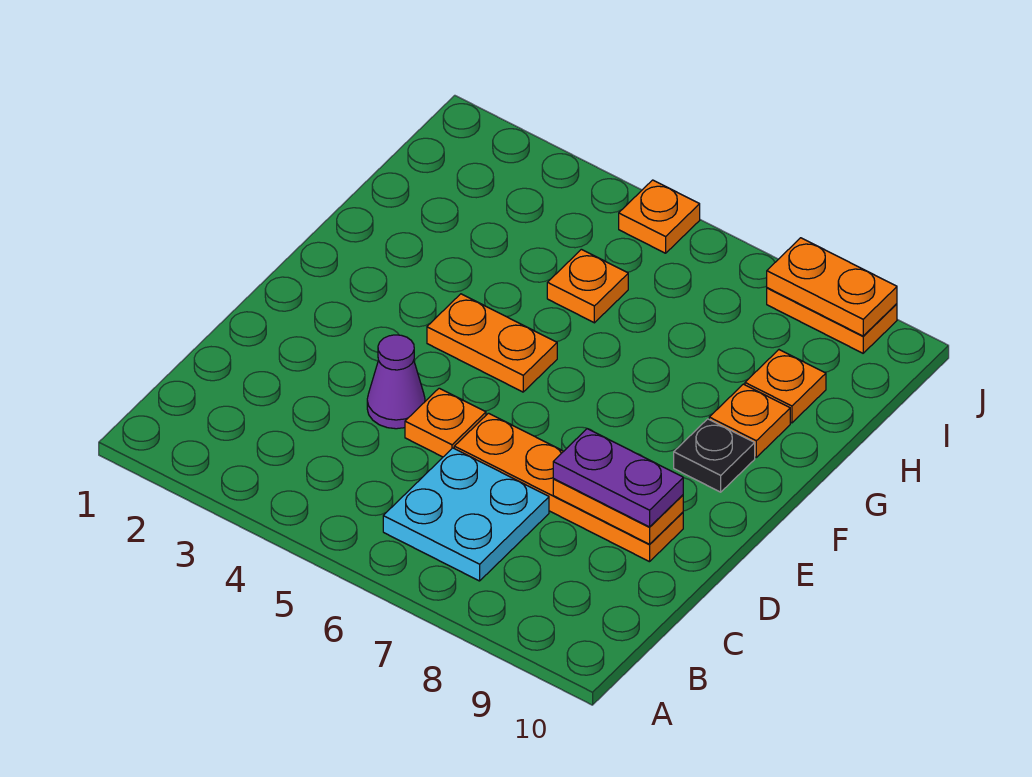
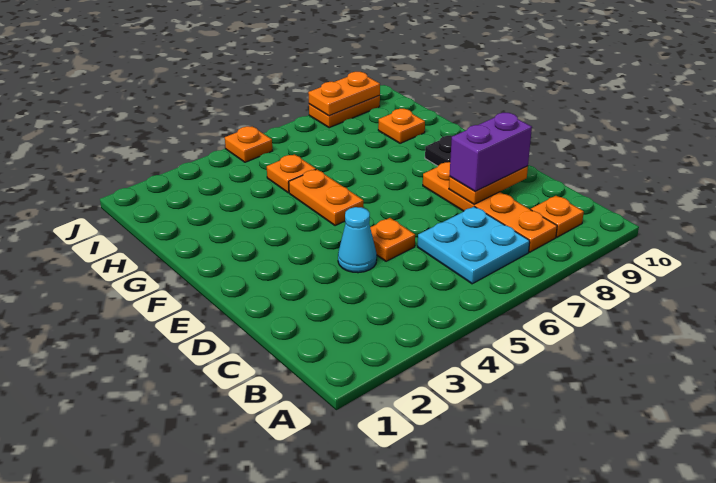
purple 1x1 cone [367,335,425,429] -> cyan 1x1 cone [338,207,377,273]
orange 1x4 plate [454,413,683,562] -> orange 1x4 plate turned to [423,162,557,252]
purple 1x2 plate [553,429,683,527] -> purple 1x2 brick [450,113,532,191]
orange 1x2 plate [427,294,557,392] -> orange 1x2 plate turned to [289,169,363,226]
orange 1x1 plate [709,384,790,457] -> orange 1x1 plate moved to [531,196,584,237]

